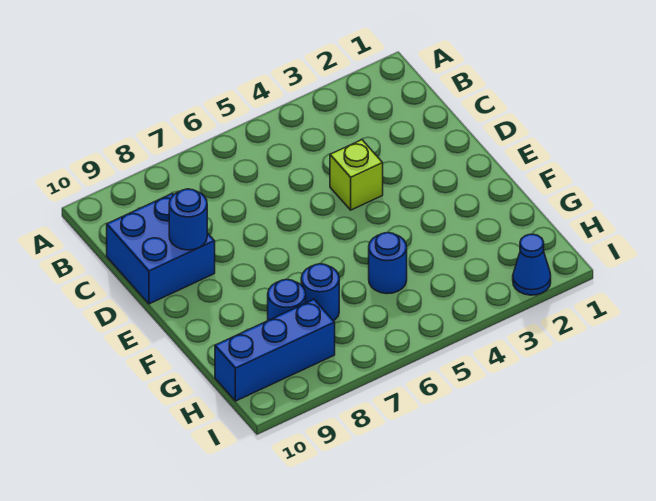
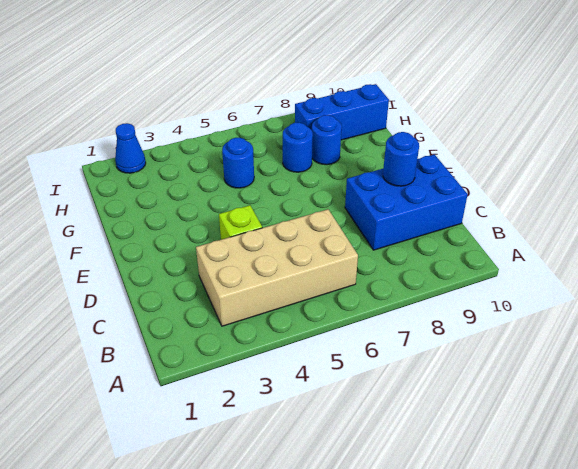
none -> tan 2x4 brick [196,209,358,326]
blue 2x2 brick [107,194,215,304] -> blue 2x3 brick [345,154,468,250]

